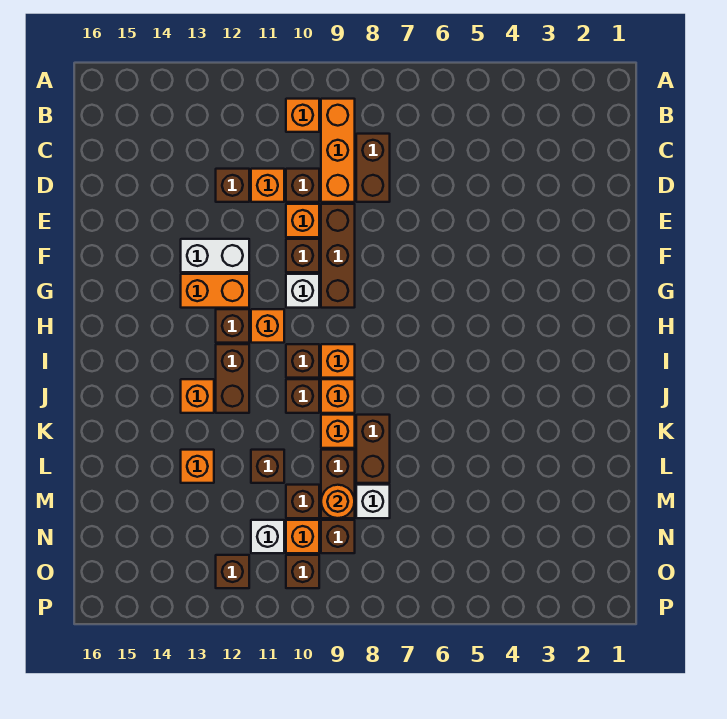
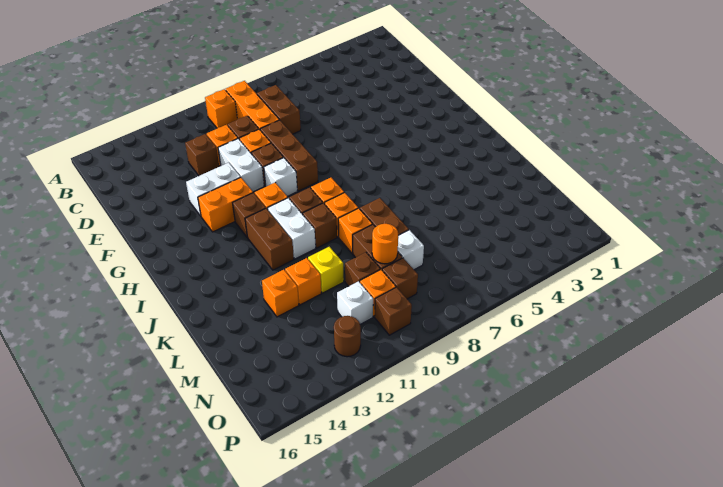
none -> white 1x2 brick [218,139,264,192]
none -> white 1x2 brick [268,198,316,259]
orange 1x1 brick [181,379,214,413] -> orange 1x1 brick moved to [285,258,321,305]
brown 1x1 brick [251,450,284,483] -> yellow 1x1 brick [308,247,344,293]
brown 1x1 brick [216,555,249,588] -> brown 1x1 round brick [334,316,361,357]

